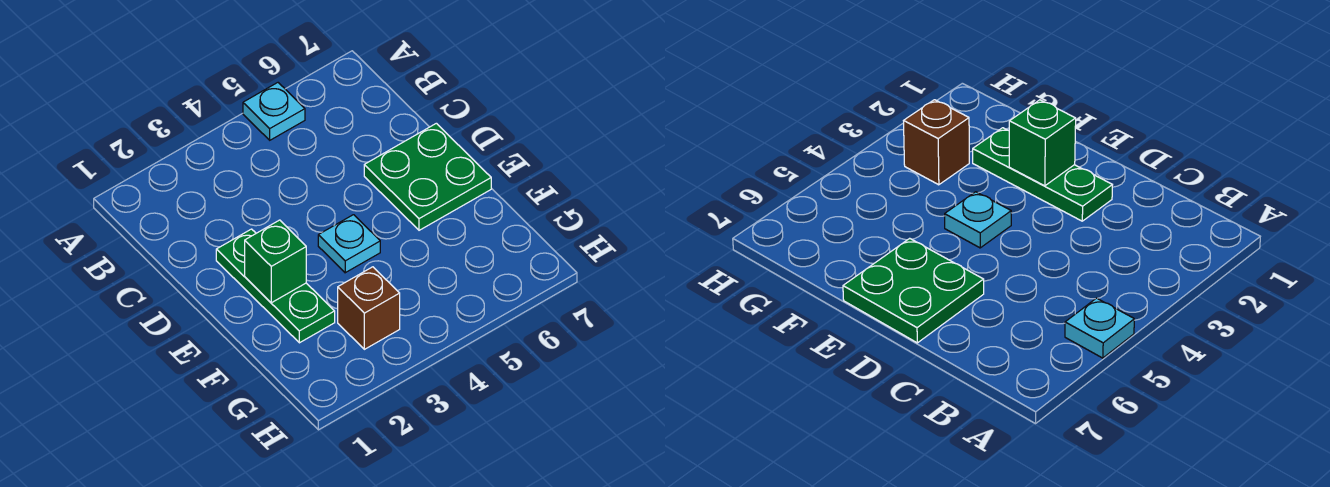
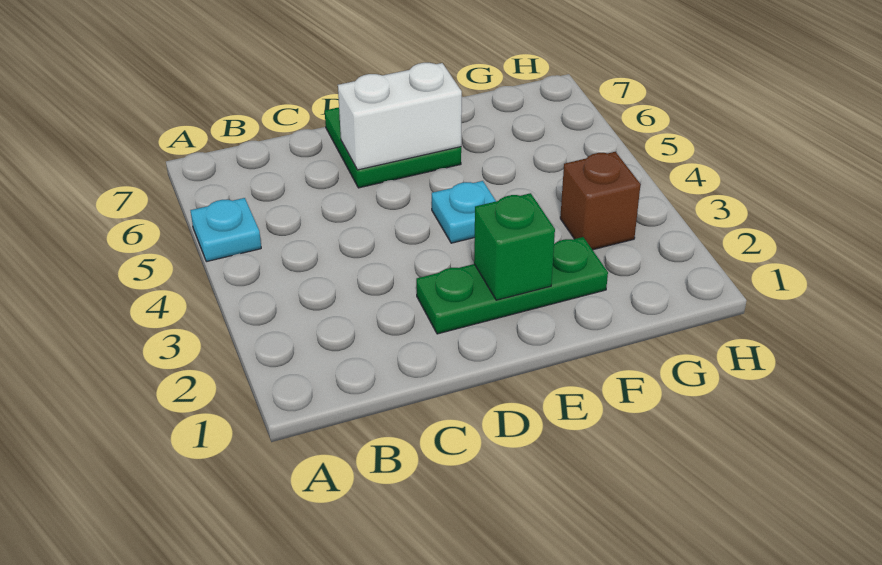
none -> white 1x2 brick [338,63,462,170]

